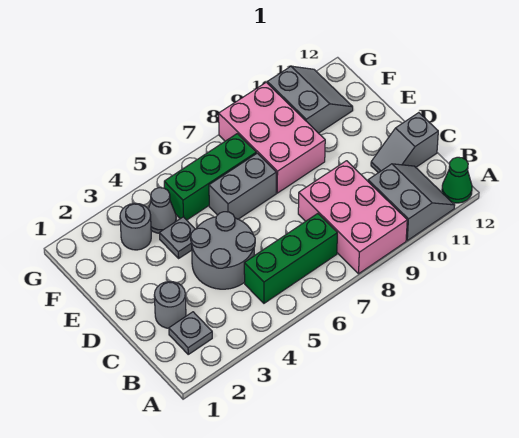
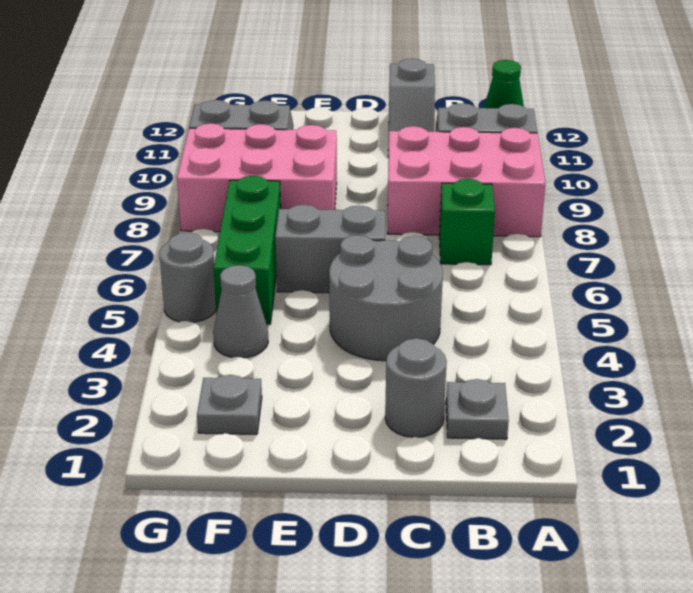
green 1x3 brick [244,214,337,303] -> green 1x1 brick [439,179,495,265]
grey 1x1 plate [160,217,195,258] -> grey 1x1 plate moved to [197,375,262,434]
grey 1x2 brick [209,153,276,219] -> grey 1x2 brick turned to [275,205,385,293]
grey 1x1 round brick [120,203,151,250] -> grey 1x1 round brick moved to [159,233,216,322]

